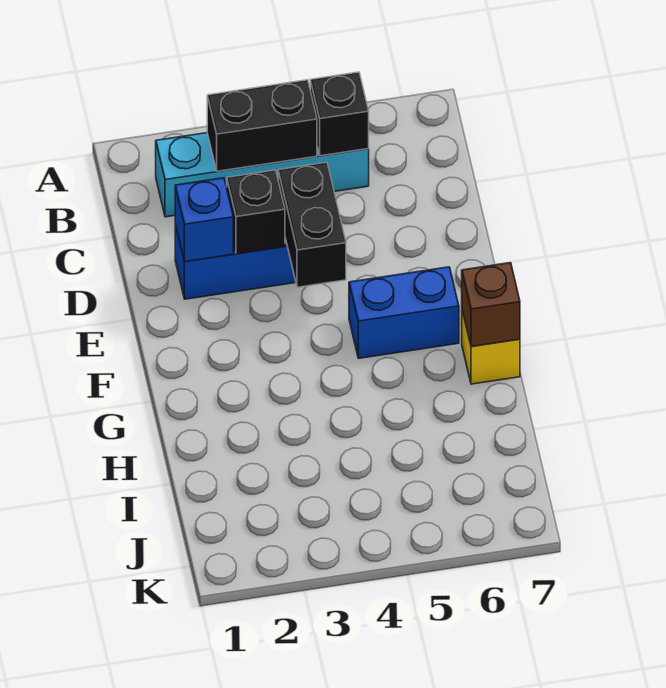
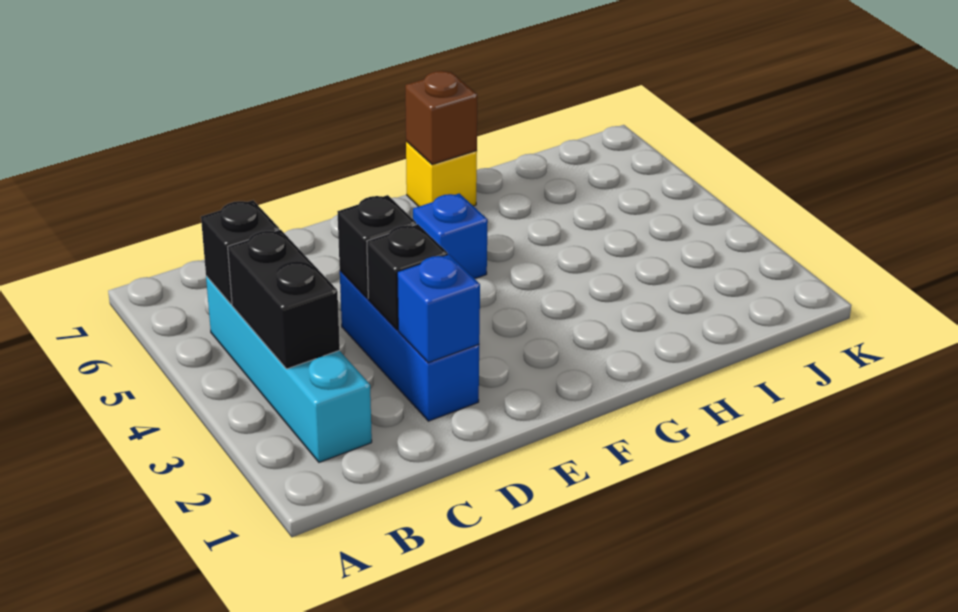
black 1x2 brick [278,162,346,287] -> black 1x1 brick [337,195,416,299]
blue 1x2 brick [349,267,459,358] -> blue 1x1 brick [413,193,488,279]

